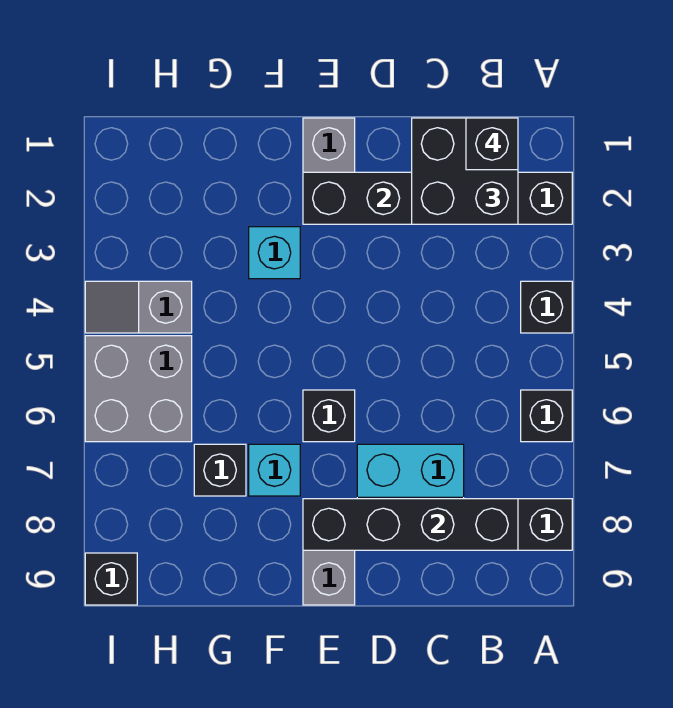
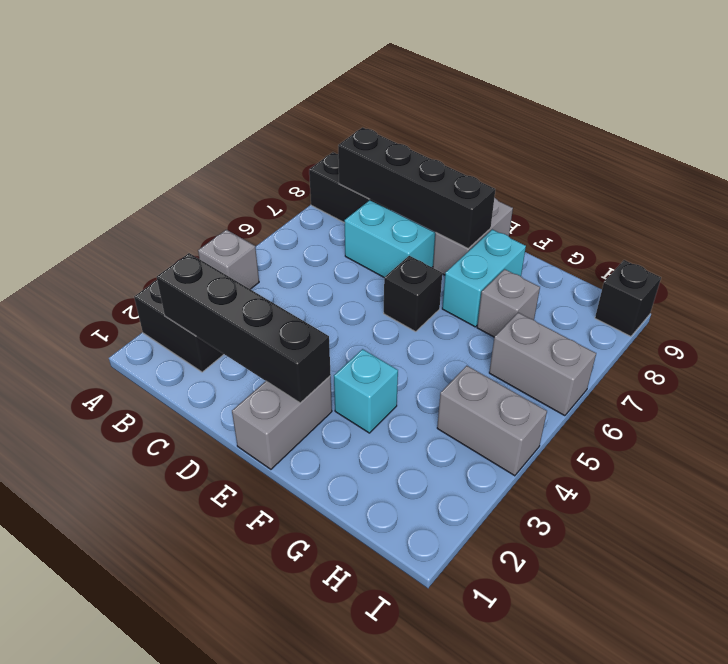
black 1x1 brick [521,281,572,333] -> grey 1x1 brick [198,230,259,289]
black 1x1 brick [521,390,572,442] -> none
black 2x2 brick [412,118,518,224] -> none
black 1x1 brick [466,118,518,170] -> none
cyan 1x1 brick [249,444,300,496] -> cyan 1x2 brick [442,229,526,327]
black 1x1 brick [194,444,246,496] -> grey 1x1 brick [477,269,540,337]
grey 1x2 slope [85,281,192,333] -> grey 1x2 brick [437,366,547,476]
grey 2x2 brick [85,336,192,442] -> grey 1x2 brick [489,313,596,416]

